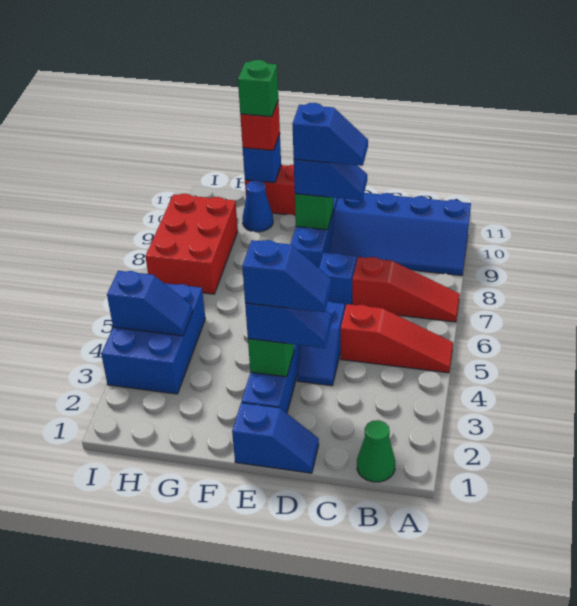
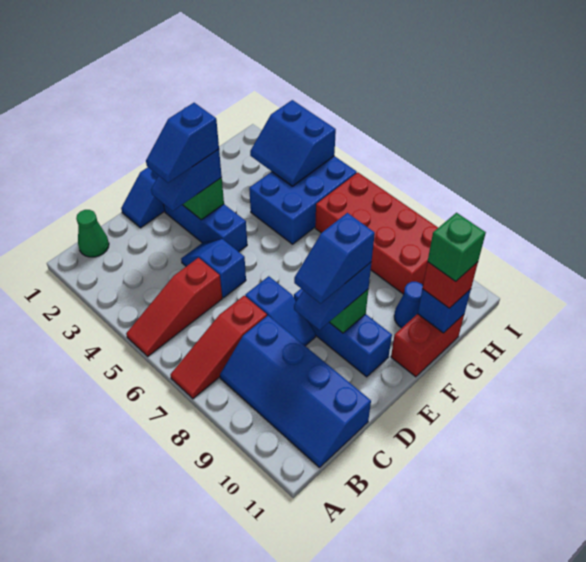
blue 2x4 slope [330,193,471,276] -> blue 2x4 slope turned to [220,316,371,468]
blue 2x3 brick [101,283,205,394] -> blue 2x3 brick turned to [249,156,357,244]
blue 1x2 slope [107,271,193,336] -> blue 2x2 slope [250,100,336,186]
red 2x3 brick [145,194,238,294] -> red 2x4 brick [315,173,438,294]

